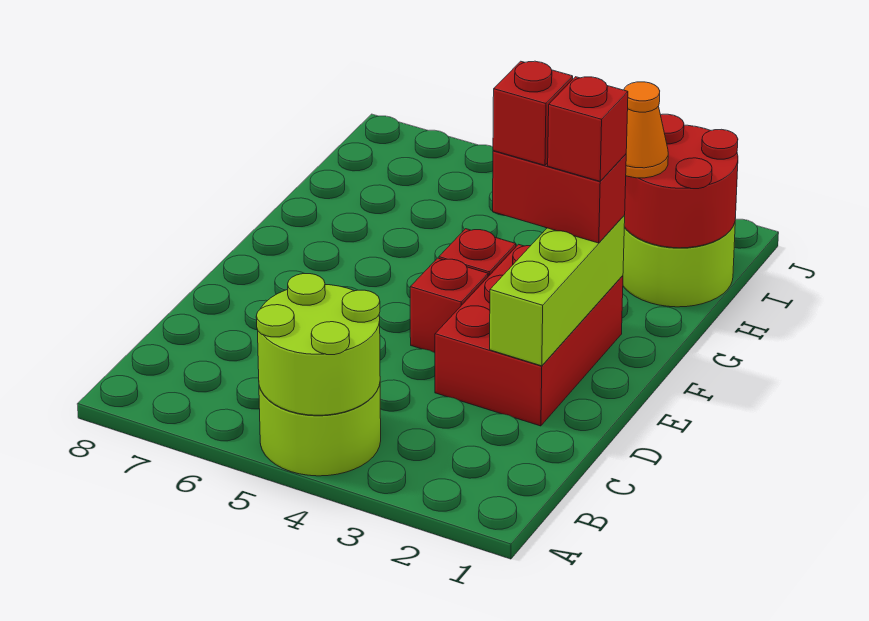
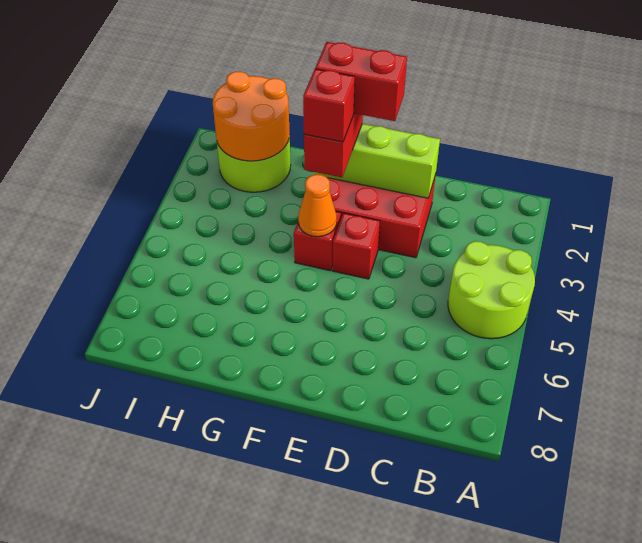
lime 2x2 round brick [256,274,380,415] -> none
red 1x1 brick [548,77,628,181] -> red 1x2 brick [315,42,407,121]
red 2x2 round brick [624,114,738,248] -> orange 2x2 round brick [213,71,290,161]
orange 1x1 cone [624,82,668,178] -> orange 1x1 cone moved to [298,174,337,237]

